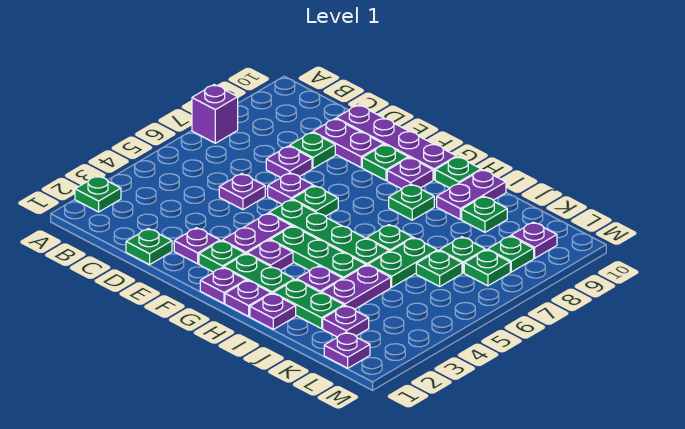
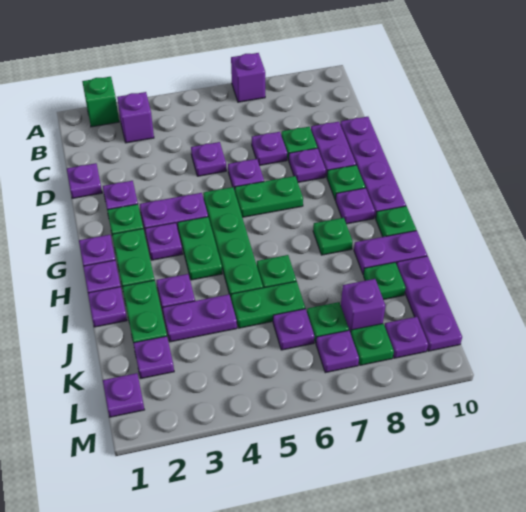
green 1x1 plate [75,176,121,212] -> green 1x1 brick [82,77,119,127]
none -> purple 1x1 brick [117,92,154,143]
green 1x1 plate [126,229,172,265] -> purple 1x1 plate [67,163,102,198]
none -> purple 1x1 plate [289,148,326,182]
green 1x1 plate [292,186,338,216] -> green 1x2 plate [235,176,303,217]
green 1x3 plate [270,226,366,279] -> green 1x2 plate [178,217,222,280]
none -> purple 1x3 plate [397,256,462,351]
green 1x1 plate [416,251,462,286] -> purple 1x1 plate [273,309,314,350]
none -> purple 1x1 brick [341,279,385,333]
green 1x1 plate [464,250,510,286] -> purple 1x1 plate [316,330,359,373]

